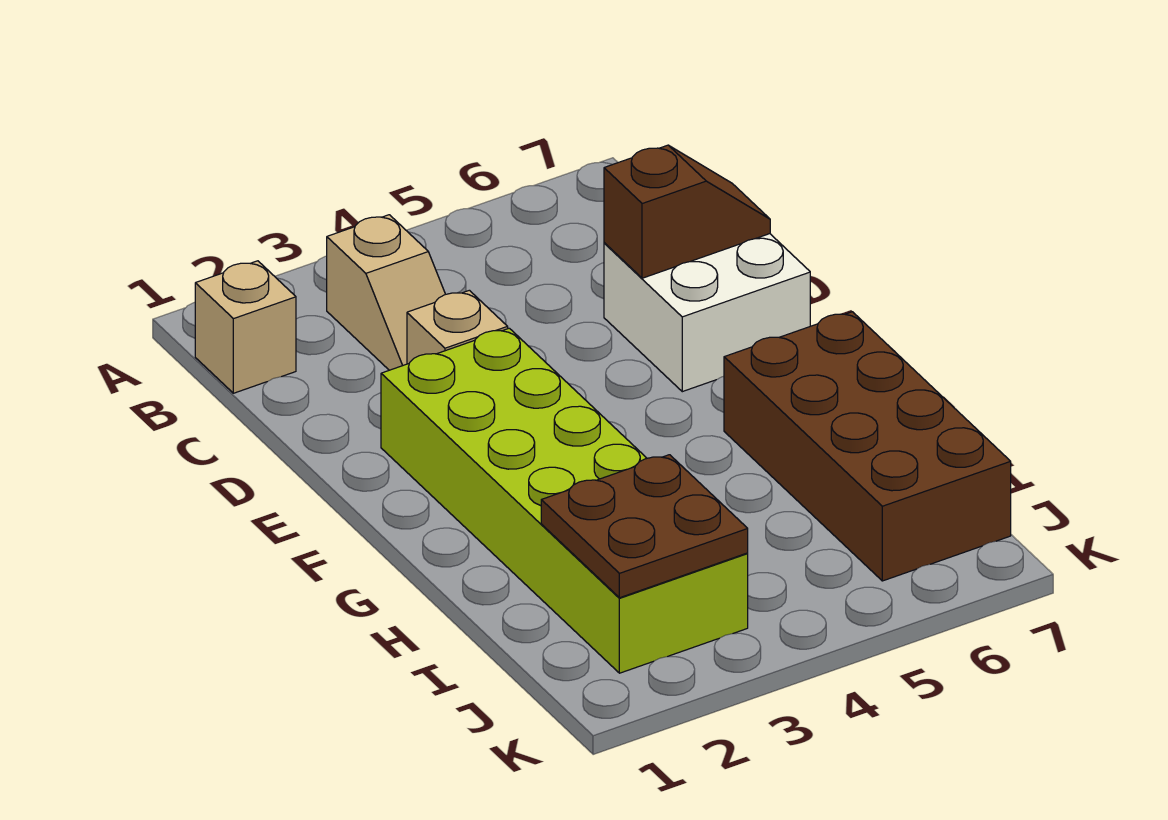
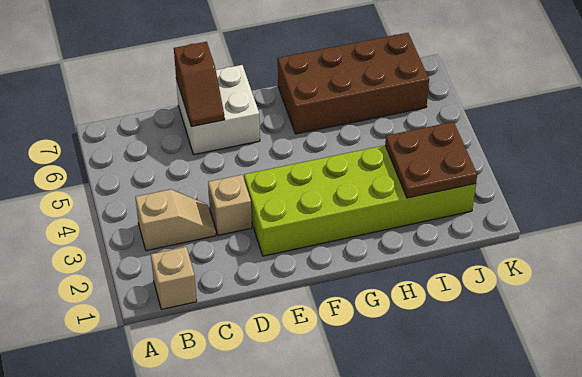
brown 1x2 slope [604,145,770,278] -> brown 1x2 slope turned to [174,42,225,127]

